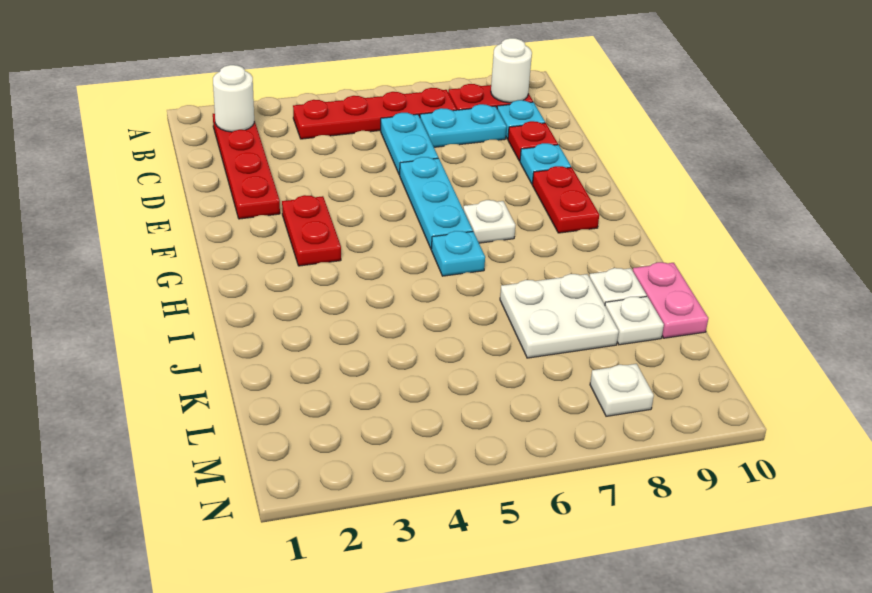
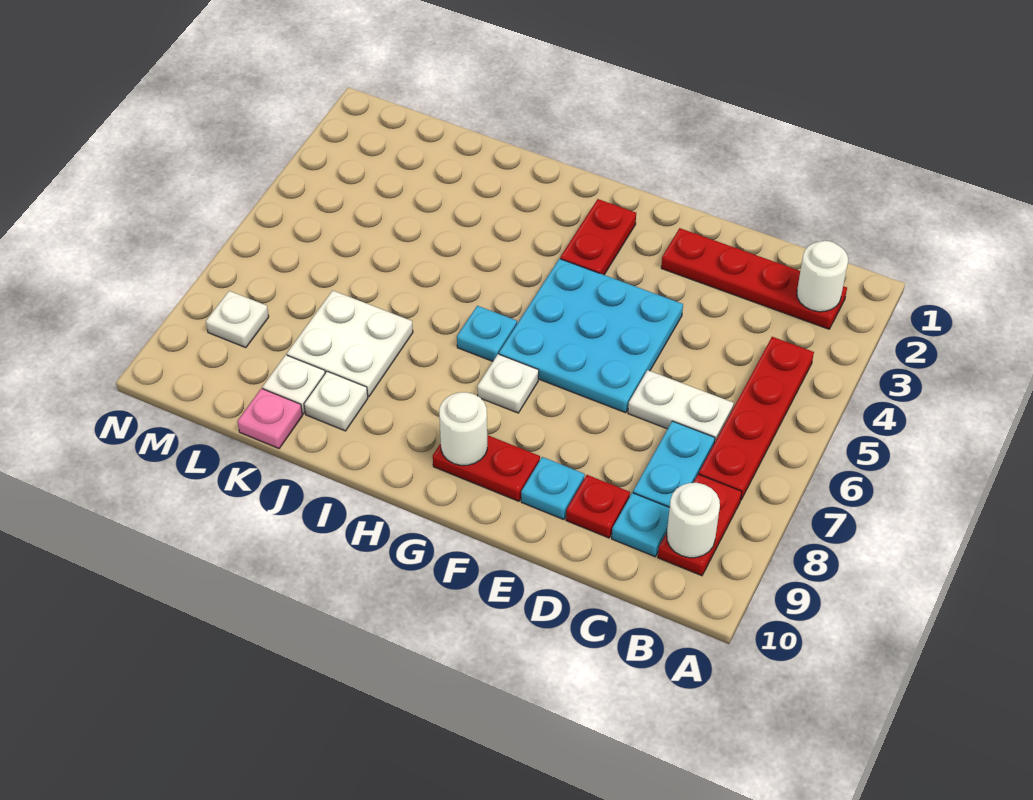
cyan 1x2 plate [381,113,438,175] -> white 1x2 plate [628,370,734,443]
cyan 1x3 plate [400,157,473,249] -> cyan 3x3 plate [499,259,683,413]
red 1x2 plate [282,195,341,266] -> red 1x2 plate turned to [560,199,636,275]
none -> white 1x1 round brick [439,392,487,465]
pink 1x2 plate [633,262,708,338] -> pink 1x1 plate [237,388,302,448]

